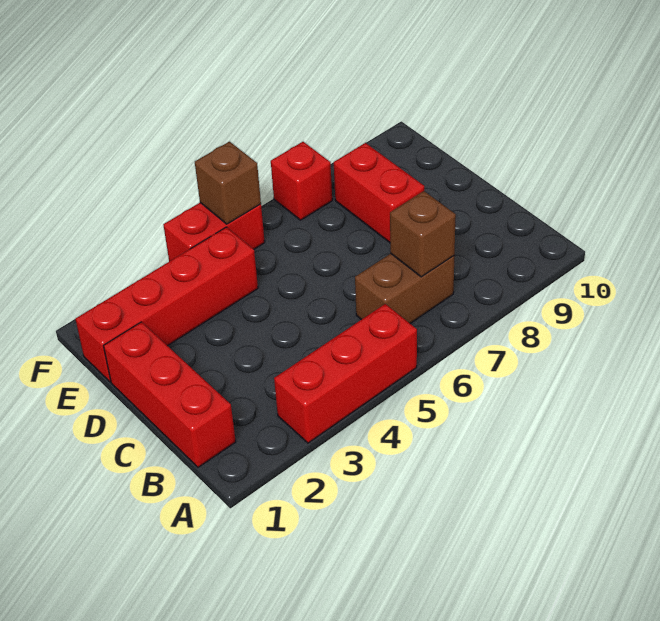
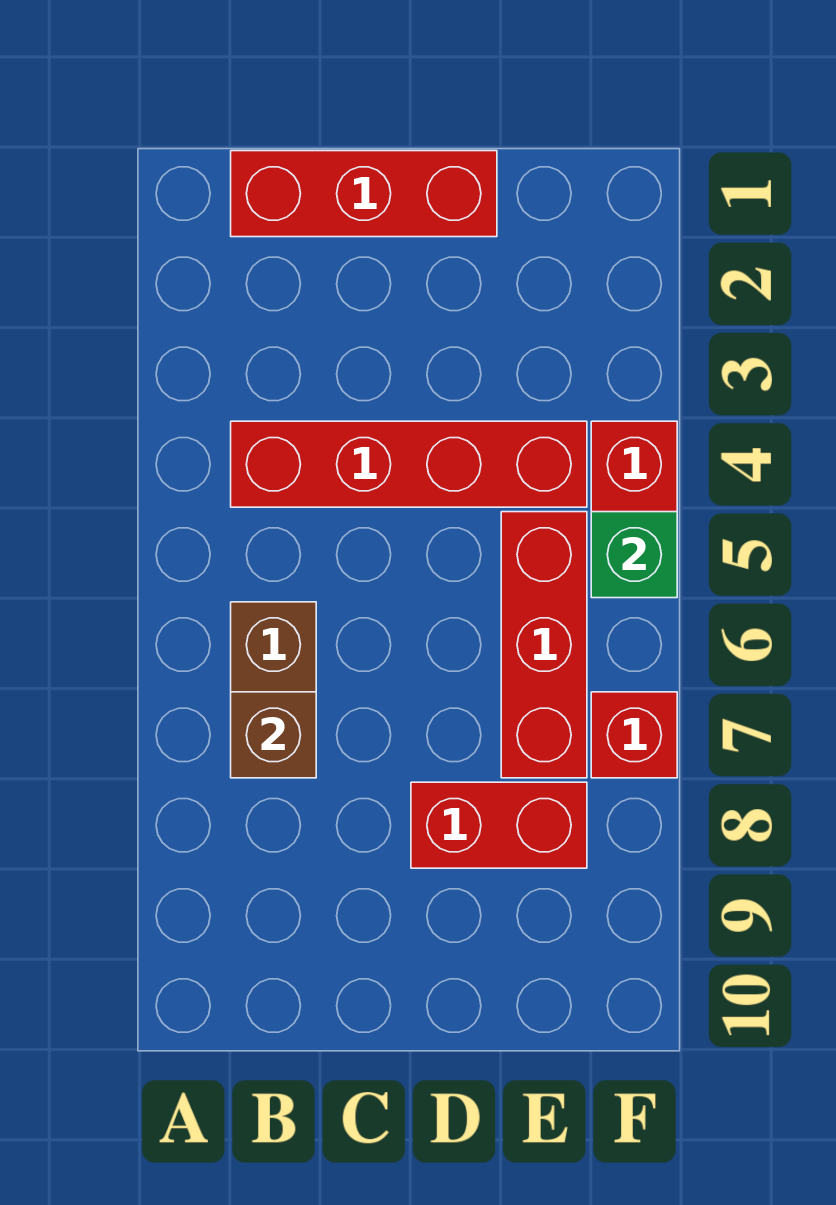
red 1x3 brick [274,304,417,443] -> red 1x3 brick moved to [501,512,587,778]
red 1x4 brick [75,227,258,382] -> red 1x4 brick turned to [231,421,587,507]
brown 1x1 brick [195,142,261,224] -> green 1x1 brick [591,512,677,598]

